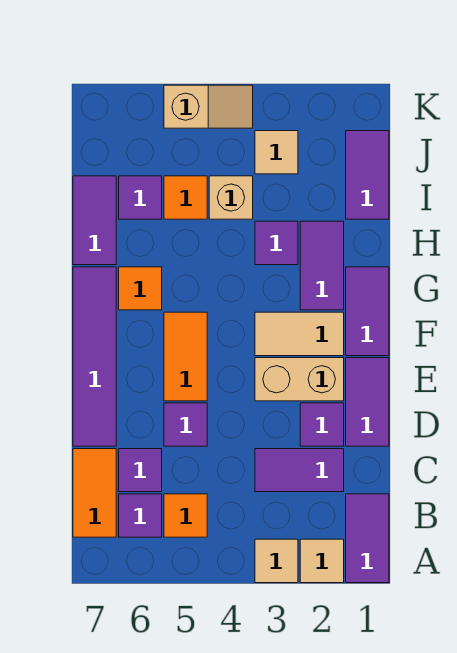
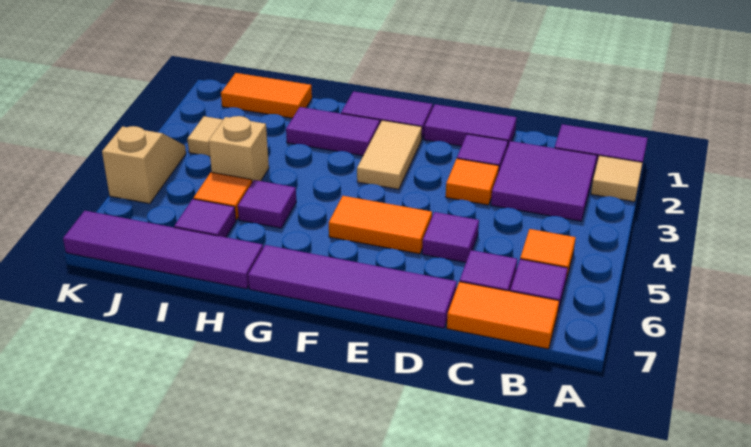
tan 1x1 tile [255,539,298,583] -> none
purple 1x2 tile [255,449,344,492] -> purple 2x2 tile [491,141,597,221]
tan 1x2 brick [255,358,344,401] -> none
orange 1x1 tile [119,267,162,310] -> orange 1x1 tile moved to [446,159,499,205]
purple 1x1 tile [255,221,298,265] -> purple 1x1 tile moved to [238,180,296,228]
purple 1x2 tile [73,176,116,265] -> purple 1x4 tile [63,211,263,289]
purple 1x2 tile [346,131,389,219] -> orange 1x2 tile [221,73,312,118]

